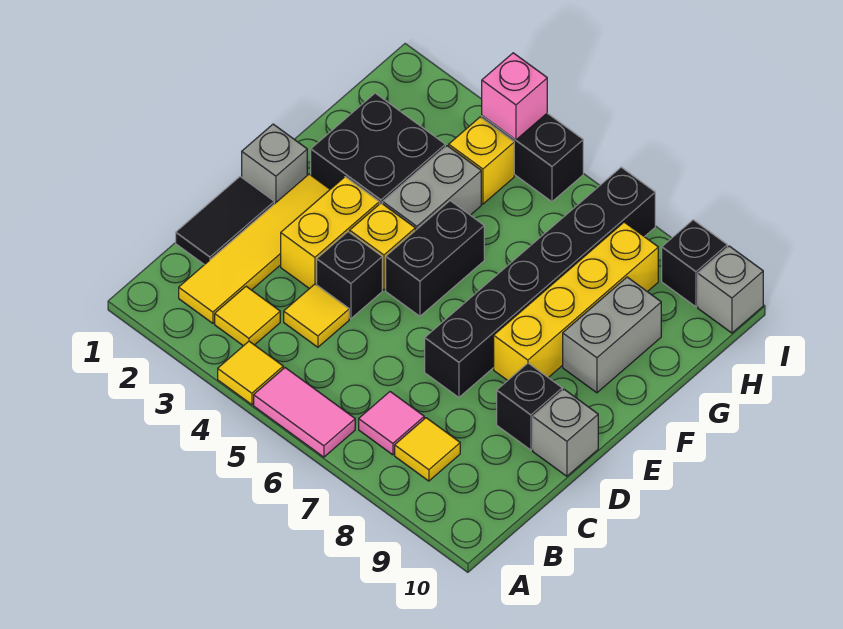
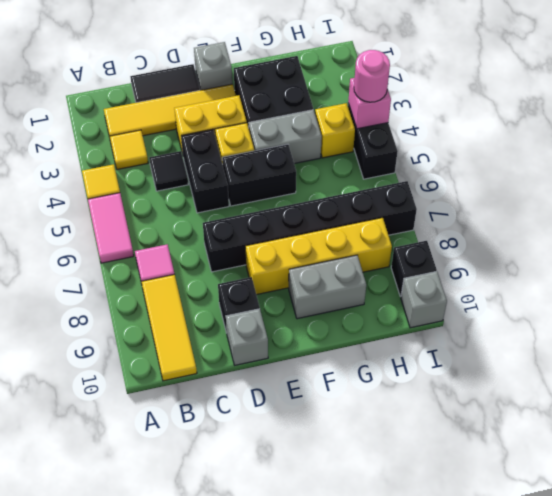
yellow 1x1 tile [395,418,460,481] -> yellow 1x3 tile [141,274,197,381]
yellow 1x1 tile [284,284,349,347] -> black 1x1 tile [149,151,188,191]
black 1x1 brick [317,232,382,319] -> black 1x2 brick [181,129,229,213]
none -> pink 1x1 round brick [354,50,390,102]

